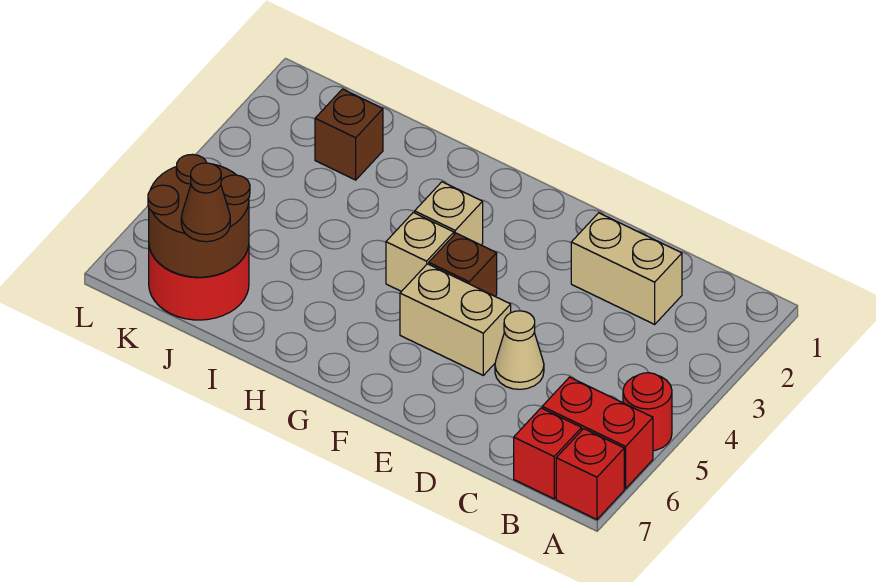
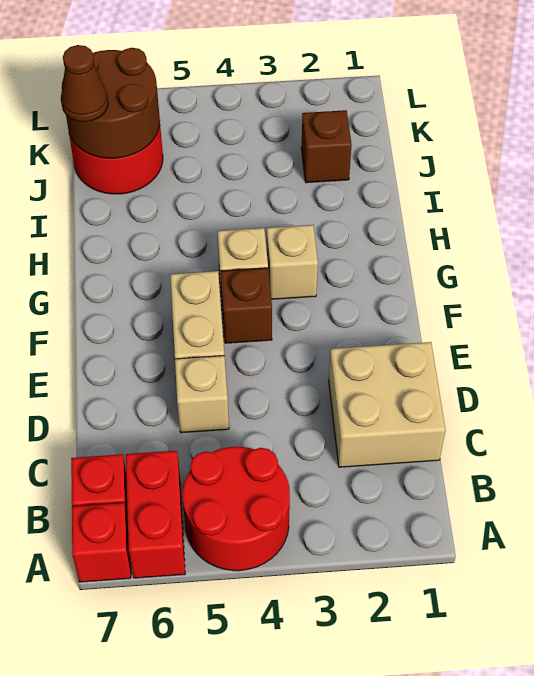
red 1x1 round brick [623,373,672,451] -> red 2x2 round brick [182,447,290,571]
tan 1x2 brick [571,213,682,324] -> tan 2x2 brick [329,342,445,467]
tan 1x1 cone [495,311,544,389] -> tan 1x1 brick [175,356,229,433]

